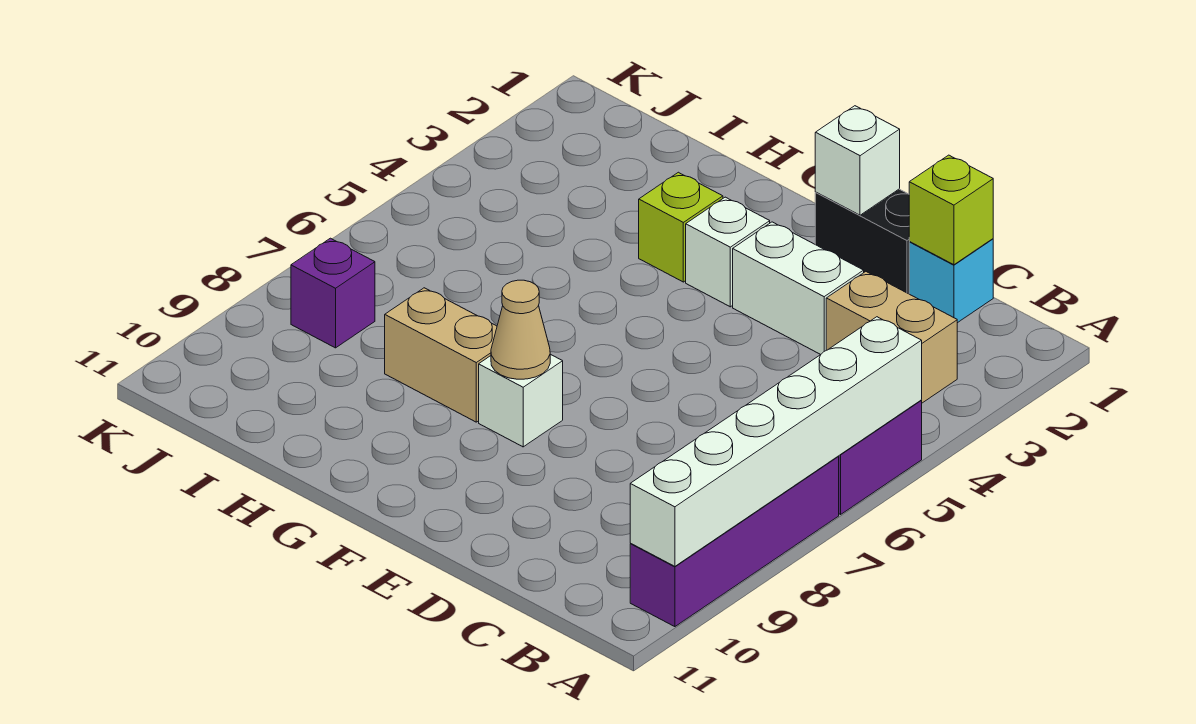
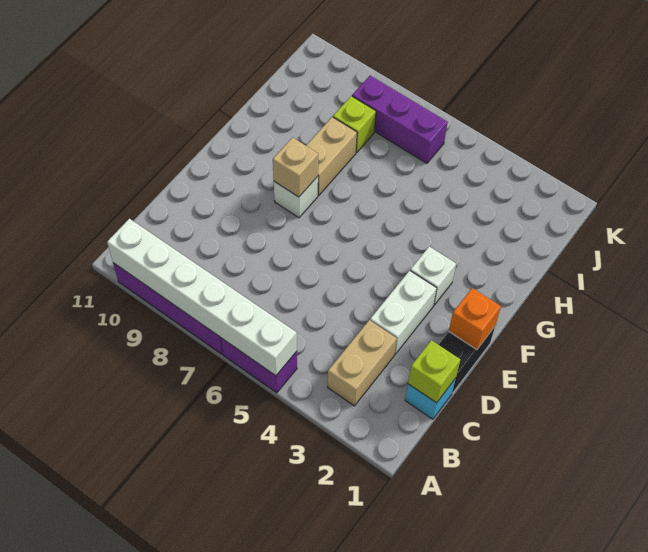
white 1x1 brick [815,106,900,215] -> orange 1x1 brick [449,288,501,350]
tan 1x1 cone [491,280,550,379] -> tan 1x1 brick [273,138,318,197]
lime 1x1 brick [639,172,723,282] -> lime 1x1 brick moved to [333,96,376,152]
purple 1x1 brick [291,238,375,348] -> purple 1x3 brick [352,76,448,163]

